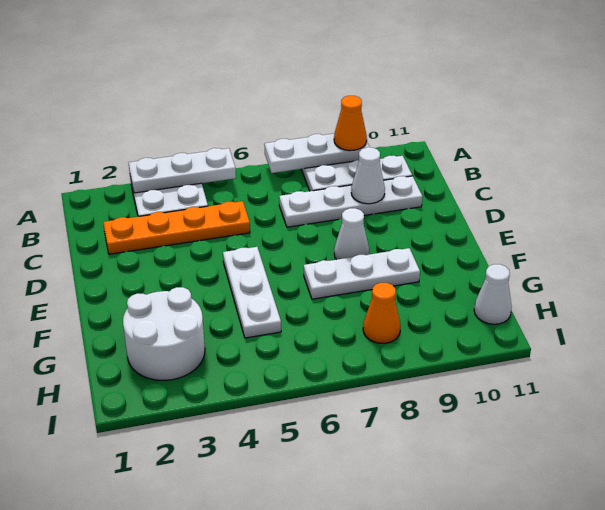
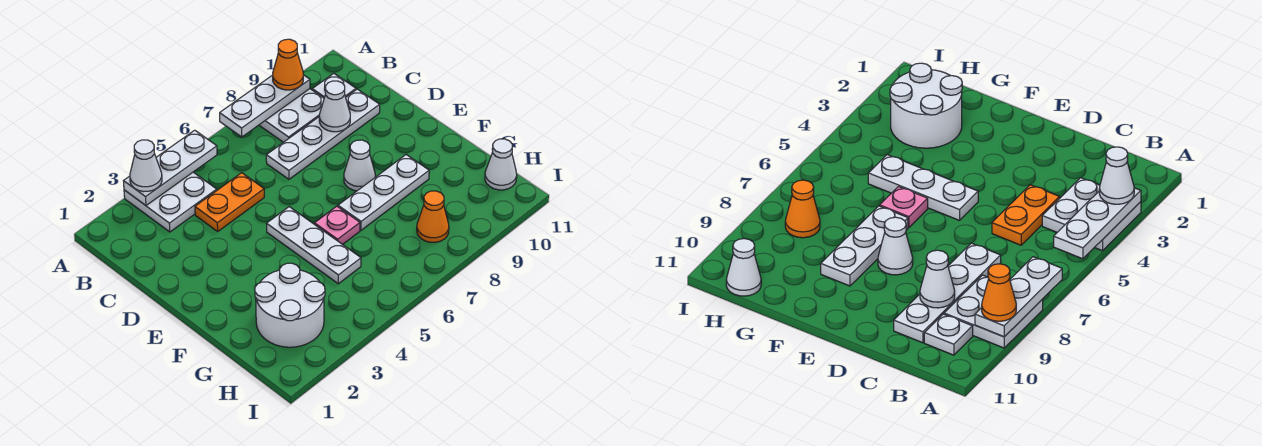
none -> white 1x1 cone [130,140,162,192]
orange 1x4 plate [103,201,250,254] -> orange 1x2 plate [195,173,264,231]
none -> pink 1x1 plate [314,206,360,244]

